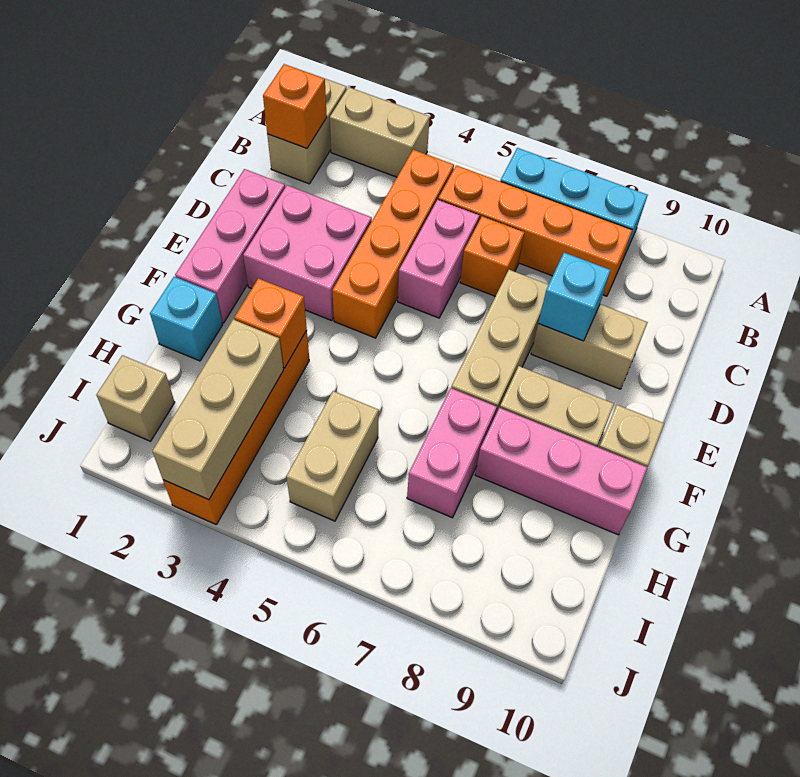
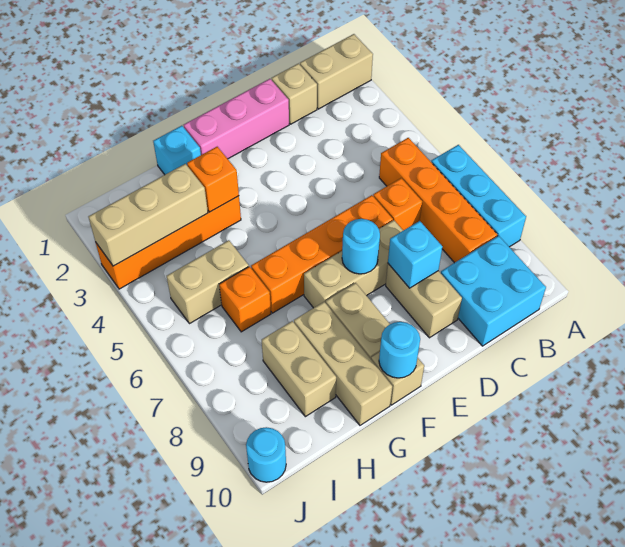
tan 1x2 brick [330,87,430,177] -> tan 1x2 brick moved to [262,321,336,417]
orange 1x1 brick [263,64,327,148] -> orange 1x1 brick moved to [219,267,271,332]
orange 1x4 brick [332,150,454,338] -> orange 1x4 brick moved to [251,195,393,313]
none -> cyan 2x2 brick [441,236,546,346]
pink 1x2 brick [398,200,480,318] -> none
pink 2x2 brick [243,185,372,321] -> none
none -> cyan 1x1 round brick [342,219,380,274]
none -> cyan 1x1 round brick [379,322,420,378]
pink 1x2 brick [407,388,497,518] -> none
pink 1x3 brick [475,408,647,535] -> tan 1x3 brick [294,302,392,425]
tan 1x1 brick [96,355,175,441] -> tan 1x1 brick moved to [272,64,317,124]
none -> cyan 1x1 round brick [246,427,286,482]

